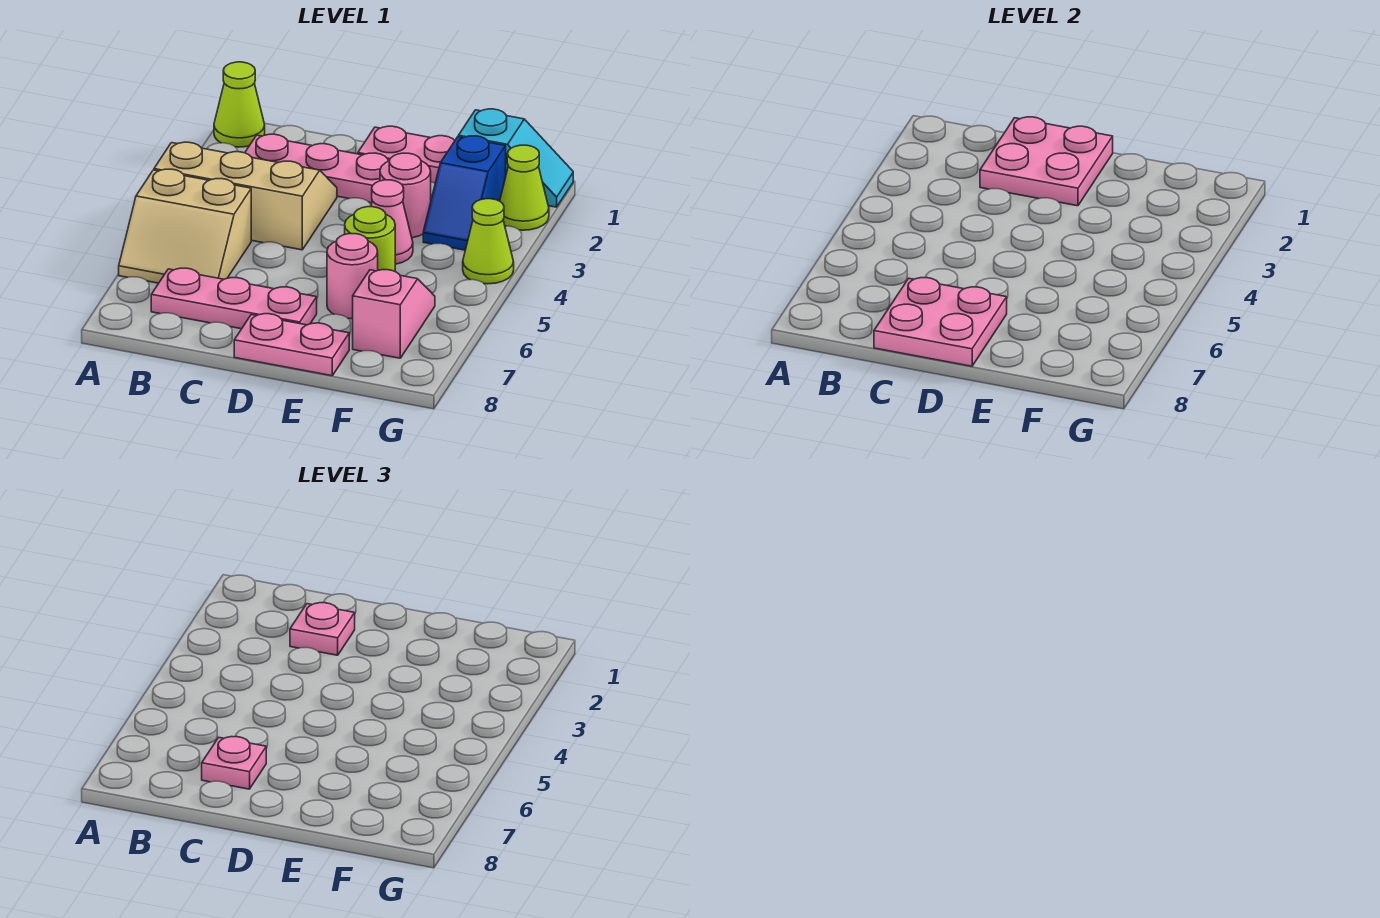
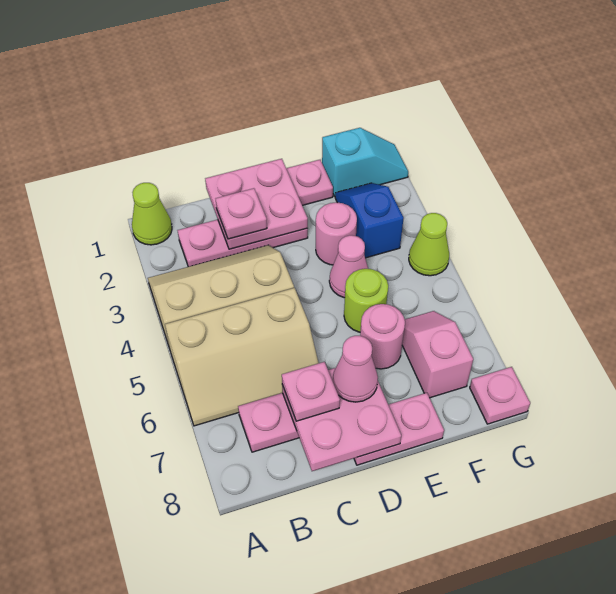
tan 2x2 slope [119,169,251,283] -> tan 2x3 slope [165,288,319,426]
none -> pink 1x1 cone [333,336,378,402]
blue 1x2 slope [423,136,506,250] -> blue 1x2 slope turned to [335,183,404,258]
lime 1x1 cone [500,145,549,230] -> none
none -> pink 1x1 plate [470,367,530,424]

